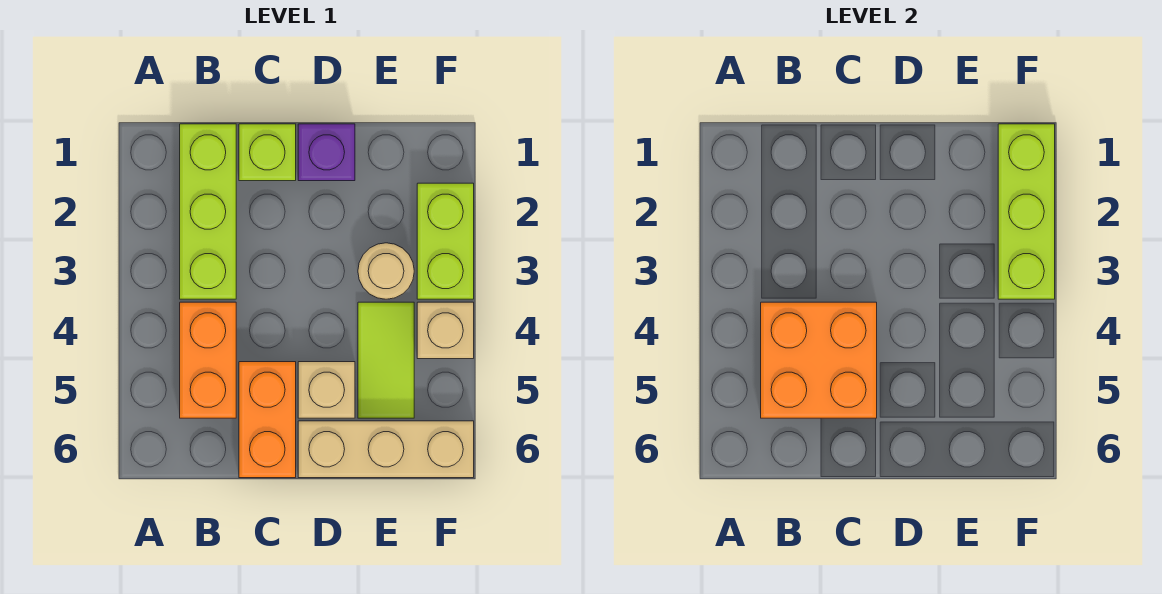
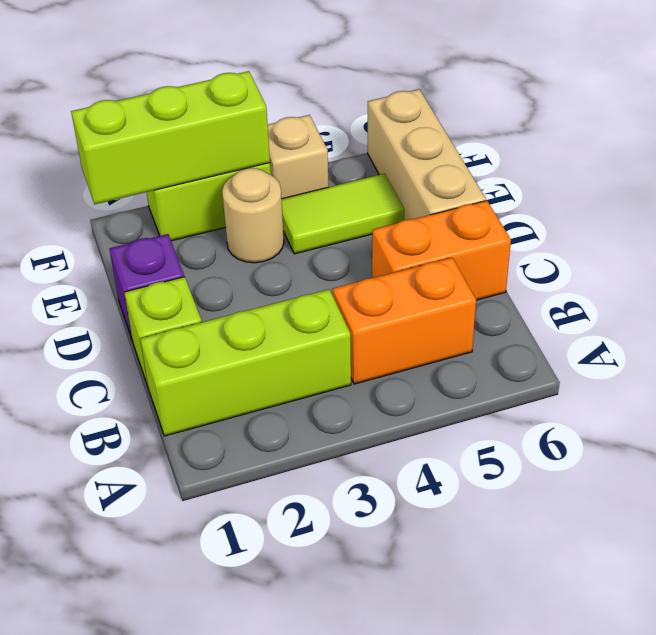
orange 2x2 brick [761,302,877,418] -> none
tan 1x1 brick [298,362,355,418] -> none

